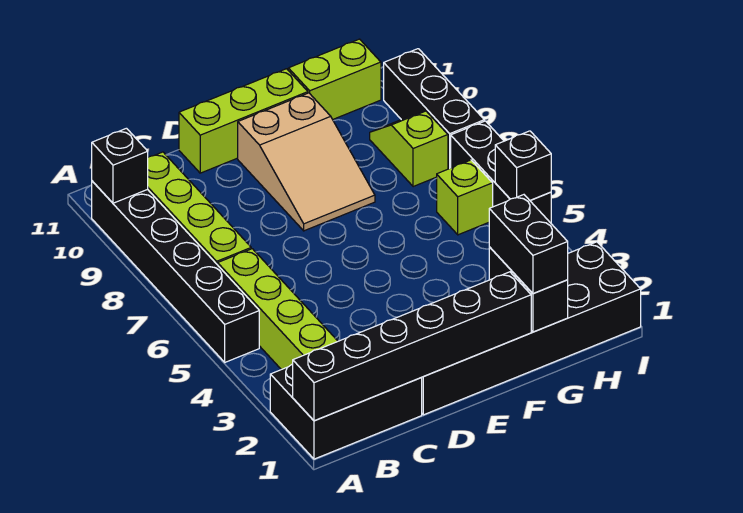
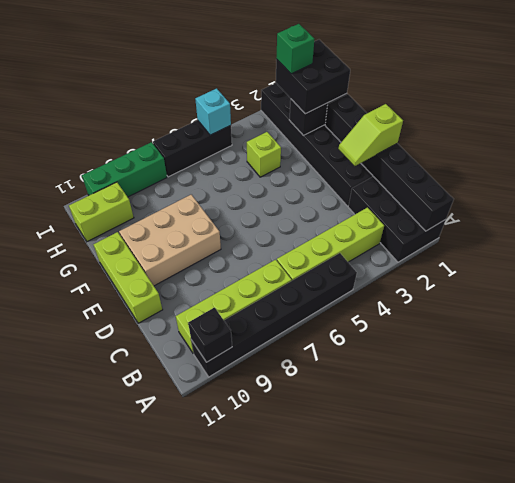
tan 2x3 slope [238,93,375,231] -> tan 2x3 brick [119,195,221,286]
black 1x2 brick [489,195,568,294] -> black 2x2 brick [276,40,350,114]
lime 1x2 brick [288,39,381,119] -> lime 1x2 brick turned to [69,182,134,242]
none -> green 1x1 brick [276,24,315,74]
lime 1x1 brick [437,160,493,235] -> lime 1x1 brick moved to [247,132,281,177]
lime 1x2 slope [370,111,448,187] -> lime 1x2 slope moved to [339,104,403,166]
black 1x1 brick [495,131,551,200] -> cyan 1x1 brick [195,88,231,135]
black 1x3 brick [384,49,484,169] -> green 1x3 brick [82,142,167,197]

